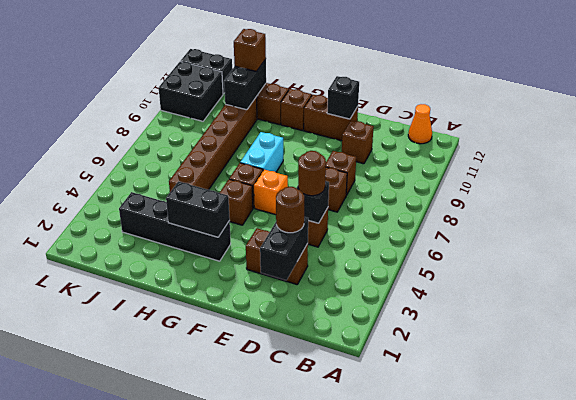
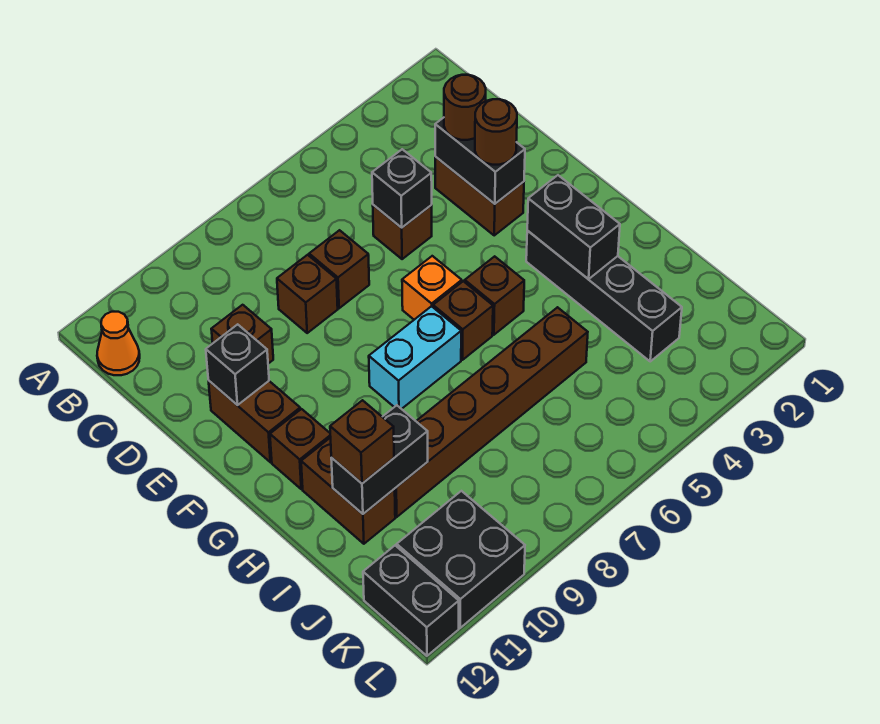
black 1x2 brick [260,217,308,280] -> black 1x2 brick turned to [435,118,525,204]
brown 1x1 round brick [298,151,326,196] -> brown 1x1 round brick moved to [475,99,517,165]

